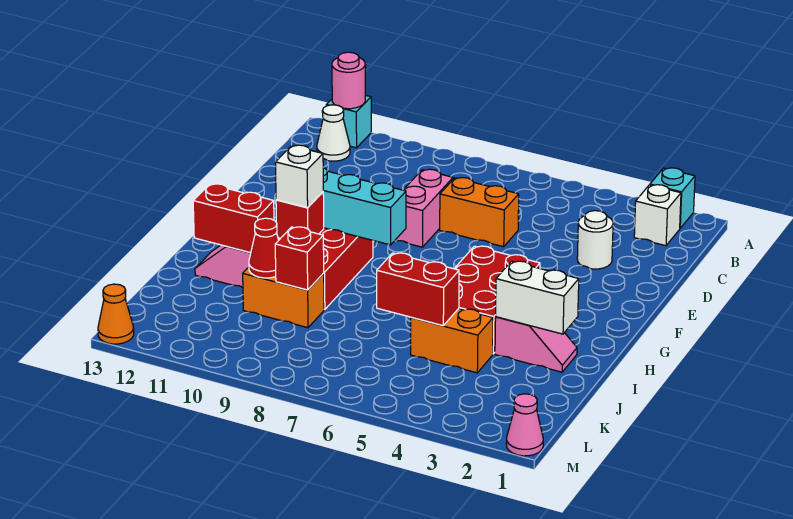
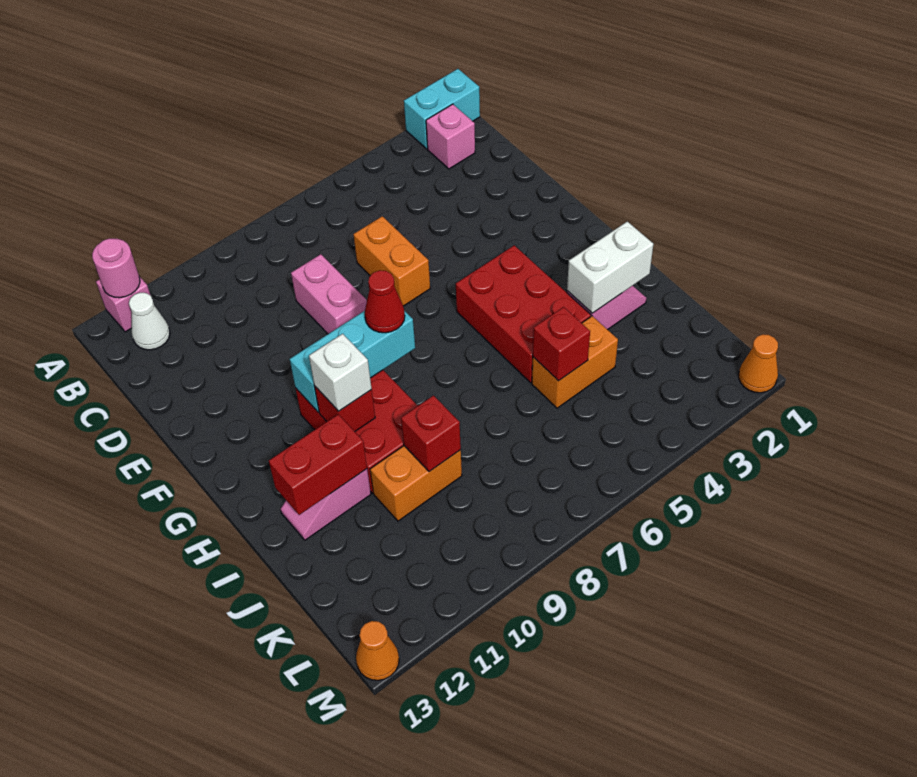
cyan 1x1 brick [650,168,695,228] -> cyan 1x2 brick [404,69,480,149]
cyan 1x1 brick [326,95,371,148] -> pink 1x1 brick [96,276,150,332]
white 1x1 brick [634,185,681,246] -> pink 1x1 brick [426,104,475,169]
white 1x1 round brick [577,211,613,269] -> none
orange 1x2 brick [440,178,519,247] -> orange 1x2 brick turned to [353,216,430,306]
red 1x2 brick [377,253,459,326] -> red 1x1 brick [533,307,590,381]
red 1x1 cone [249,218,279,278] -> red 1x1 cone moved to [365,270,405,333]
pink 1x1 cone [506,394,543,456] -> orange 1x1 cone [739,334,778,393]

